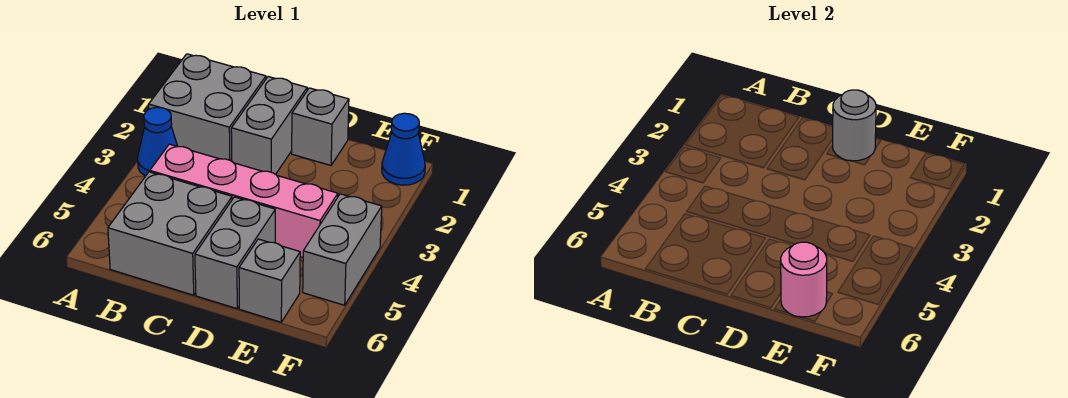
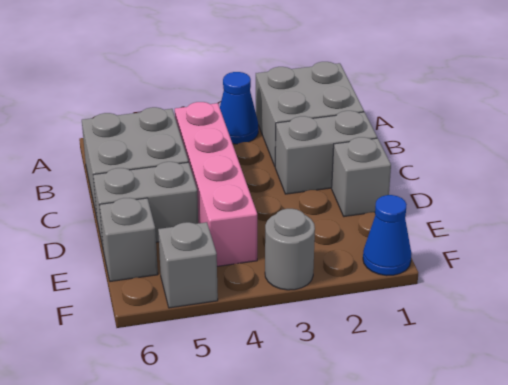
grey 1x1 round brick [832,90,876,161] -> grey 1x1 round brick moved to [265,209,315,290]
pink 1x1 round brick [781,242,827,317] -> none
grey 1x2 brick [303,194,382,305] -> grey 1x1 brick [158,222,218,308]

